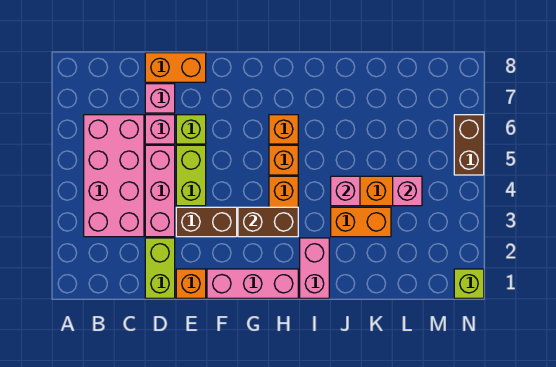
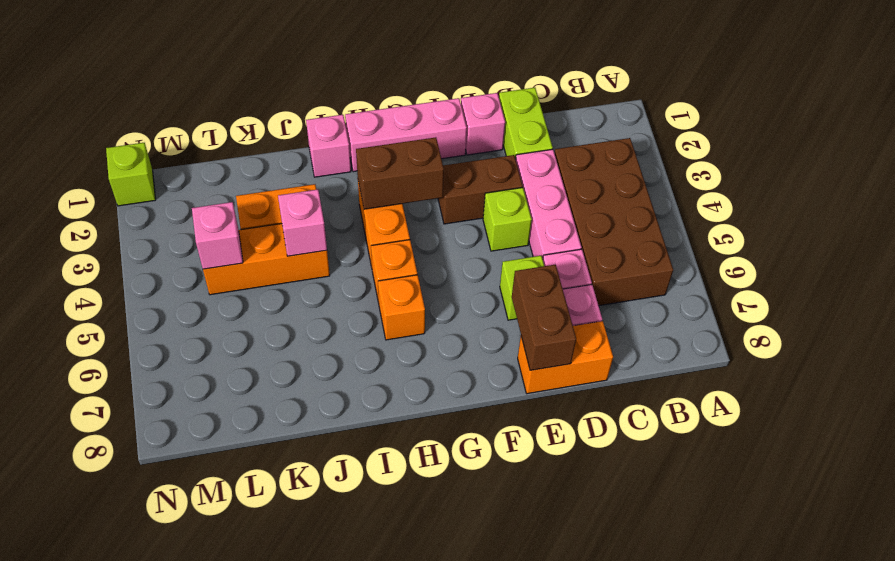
pink 2x4 brick [84,115,144,237] -> brown 2x4 brick [554,138,673,306]
orange 1x1 brick [176,269,206,298] -> pink 1x1 brick [461,93,505,155]
lime 1x2 brick [176,145,206,206] -> lime 1x1 brick [483,188,532,251]
pink 1x2 brick [300,238,329,298] -> pink 1x1 brick [306,115,351,177]
brown 1x2 brick [454,115,484,175] -> brown 1x2 brick moved to [512,264,576,370]

